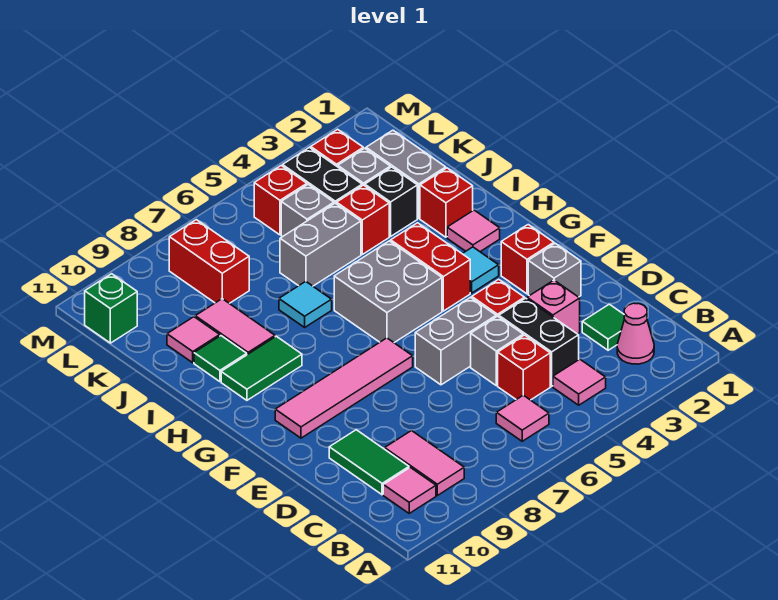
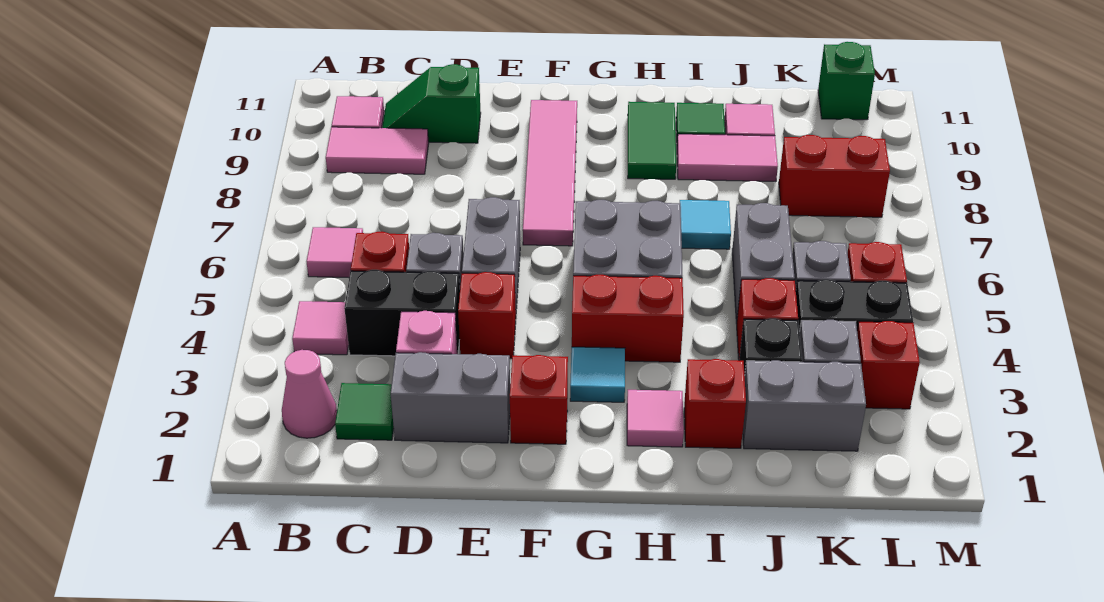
green 1x2 tile [329,430,409,495] -> green 1x2 slope [382,64,481,143]
grey 1x1 brick [528,243,581,297] -> grey 1x2 brick [391,352,510,443]

